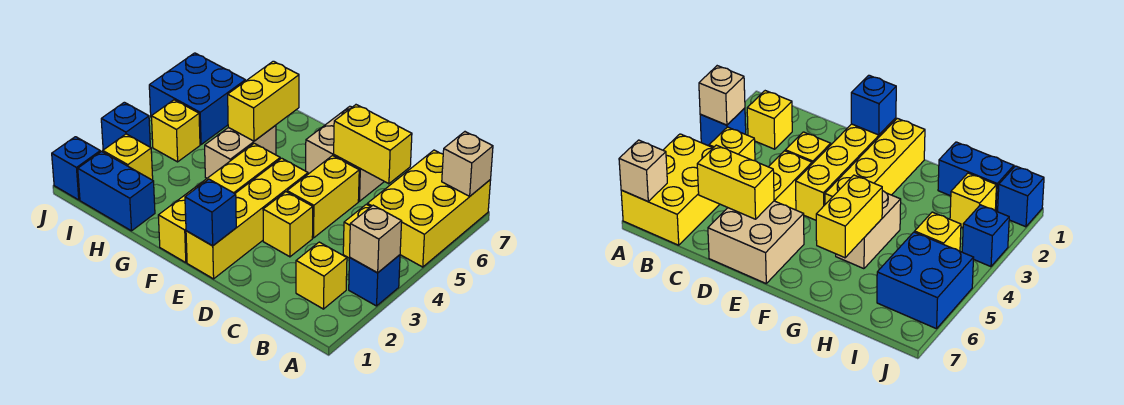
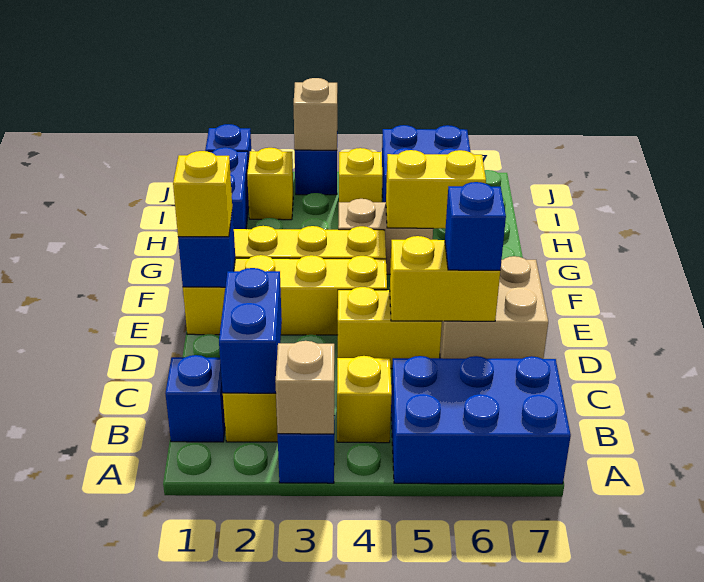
yellow 2x3 brick [367,150,491,267] -> blue 2x3 brick [391,356,571,484]
tan 1x1 brick [442,132,493,196] -> tan 1x1 brick moved to [293,78,337,150]
none -> blue 1x1 brick [165,355,225,442]
none -> blue 1x2 brick [219,268,282,393]
yellow 1x2 brick [334,105,412,184] -> yellow 1x2 brick turned to [390,236,500,321]
yellow 1x1 brick [263,192,313,257] -> yellow 1x1 brick moved to [173,151,232,237]
none -> blue 1x1 brick [445,182,506,270]

